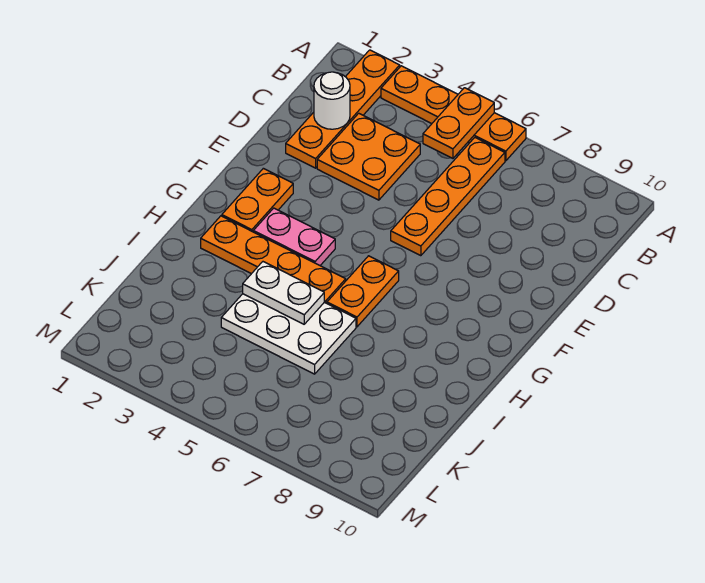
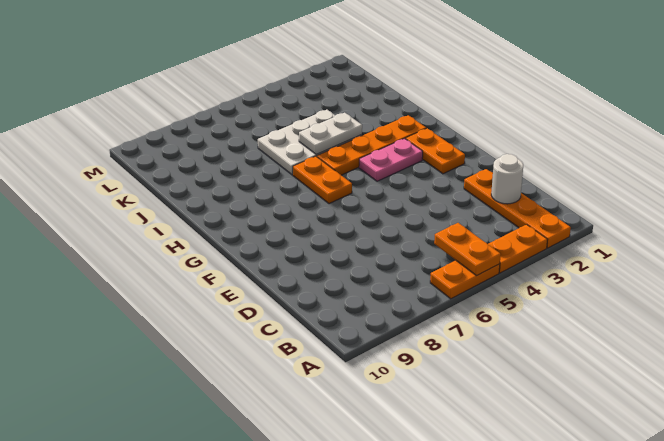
orange 1x4 plate [391,138,505,256] -> none
orange 2x2 plate [317,113,420,200] -> none

